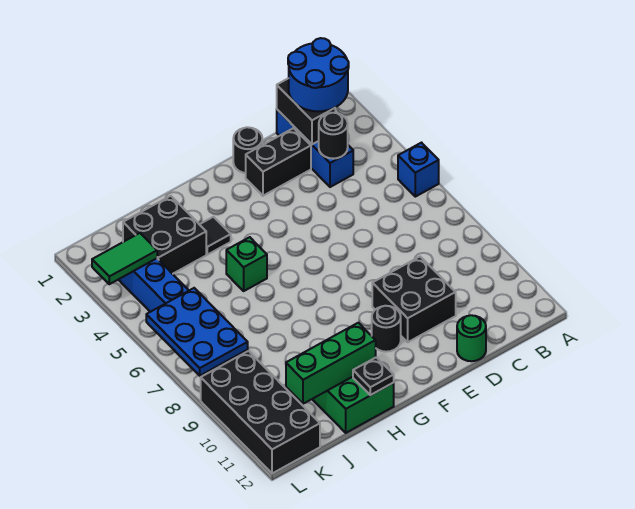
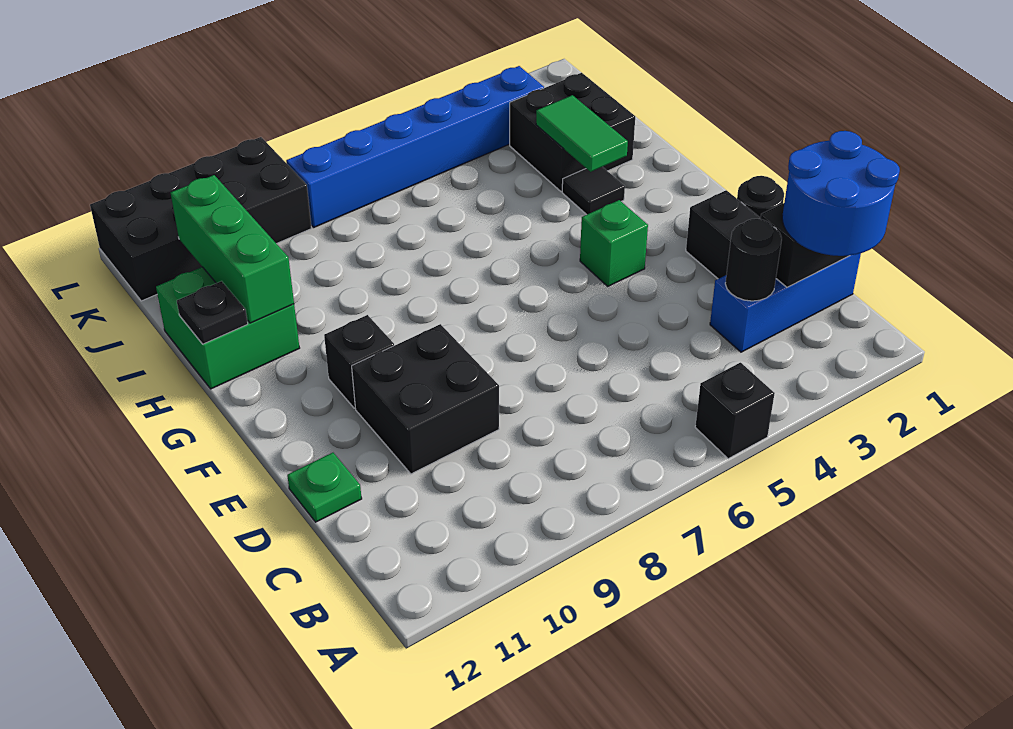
blue 1x1 brick [398,143,439,197] -> black 1x1 brick [695,363,775,459]
green 1x1 round brick [457,315,486,361] -> green 1x1 plate [287,453,362,522]
black 1x1 round brick [372,306,401,352] -> black 1x1 brick [324,315,394,408]
green 1x1 brick [226,237,267,291] -> green 1x1 brick moved to [580,200,648,286]
green 1x2 tile [92,233,157,284] -> green 1x2 tile moved to [536,95,628,172]
blue 2x3 plate [146,288,248,376] -> none

